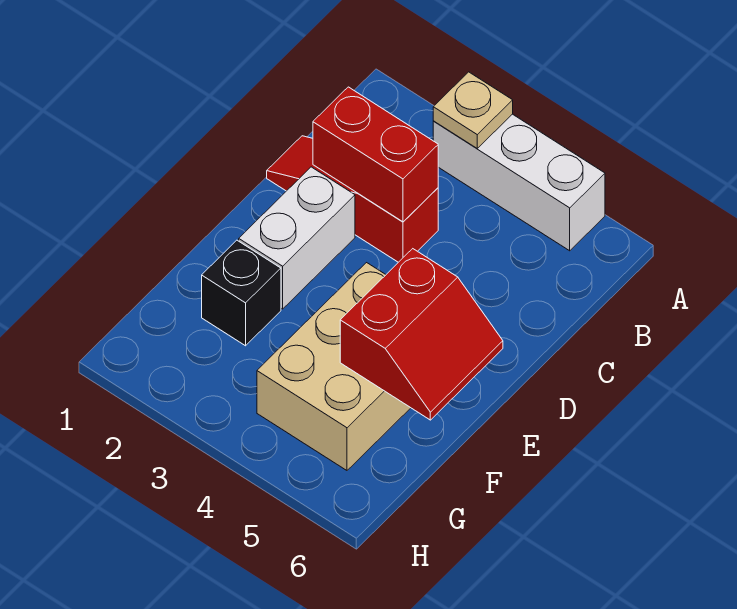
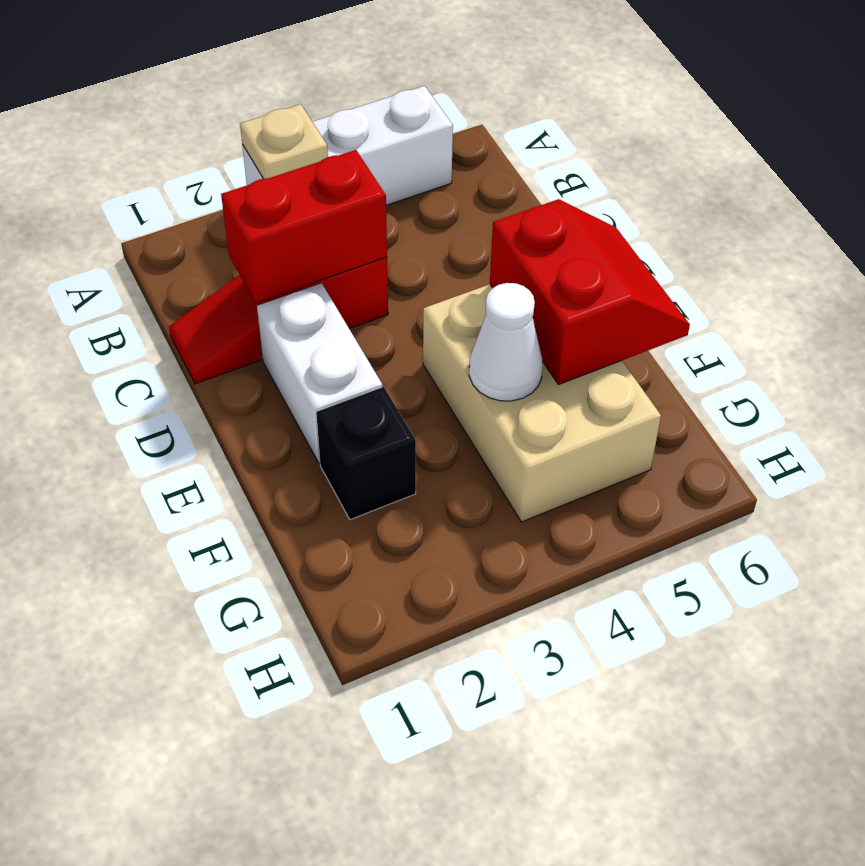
none -> white 1x1 cone [469,283,543,401]

